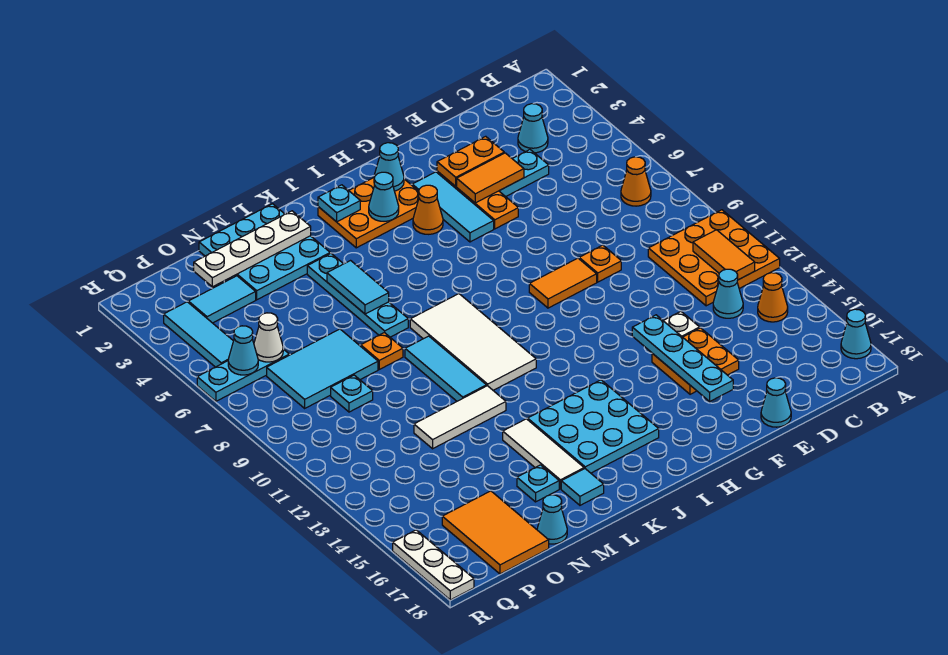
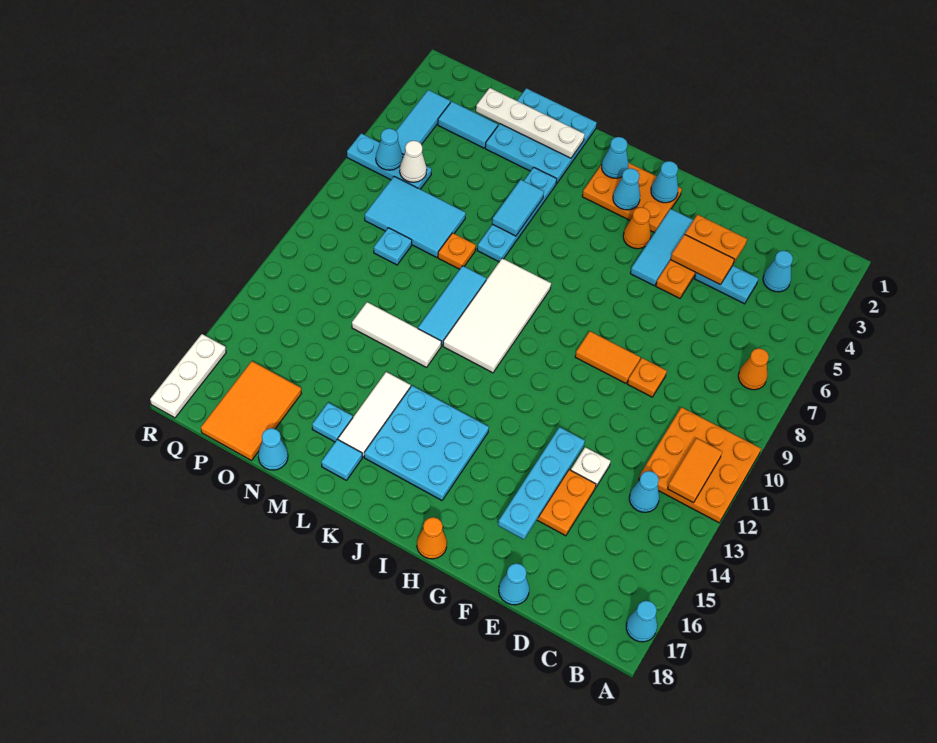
orange 1x1 cone [758,273,788,322] -> orange 1x1 cone moved to [417,517,447,559]
cyan 1x1 plate [318,185,360,222] -> cyan 1x1 cone [602,137,628,178]

